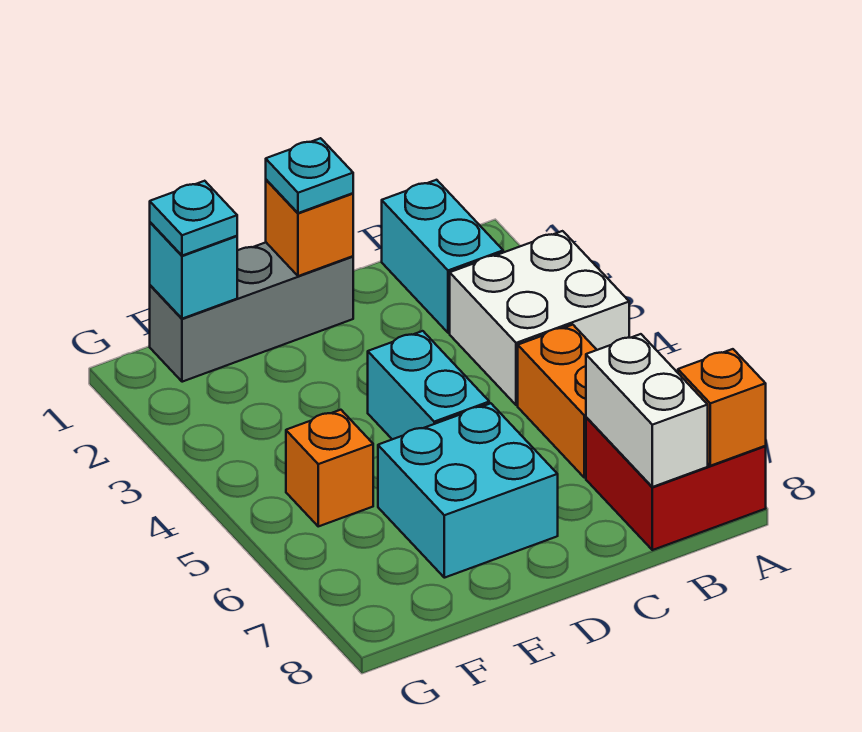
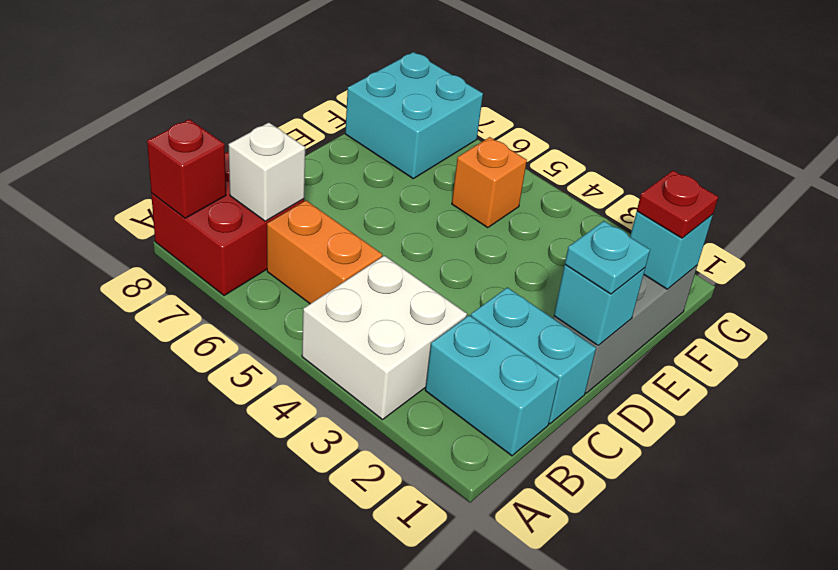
orange 1x1 brick [678,349,766,466] -> red 1x1 brick [147,119,226,218]
white 1x2 brick [586,334,708,487] -> white 1x1 brick [228,122,305,221]
orange 1x1 brick [266,180,353,276] -> cyan 1x1 brick [554,265,645,345]
cyan 1x2 brick [368,331,489,439] -> cyan 1x2 brick moved to [471,287,596,424]
cyan 2x2 brick [378,403,558,578] -> cyan 2x2 brick moved to [345,52,483,179]
cyan 1x1 plate [150,181,237,256] -> red 1x1 plate [637,170,718,238]

